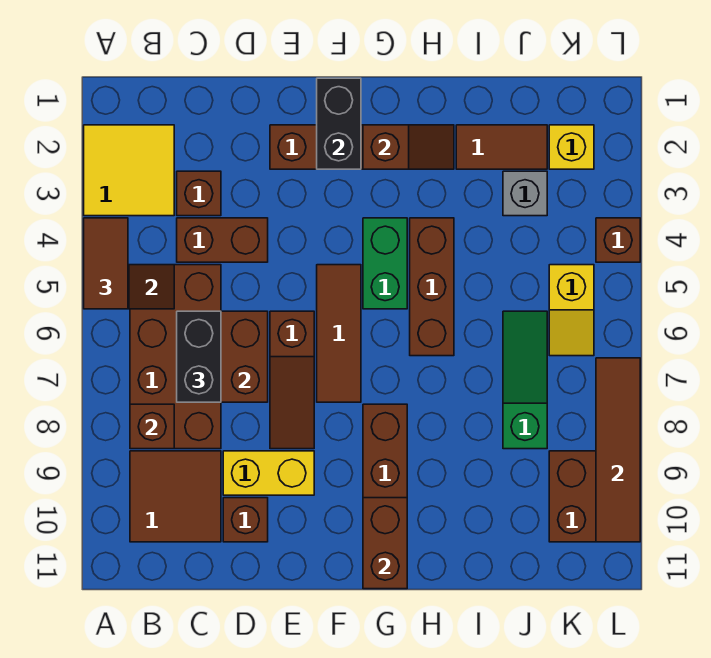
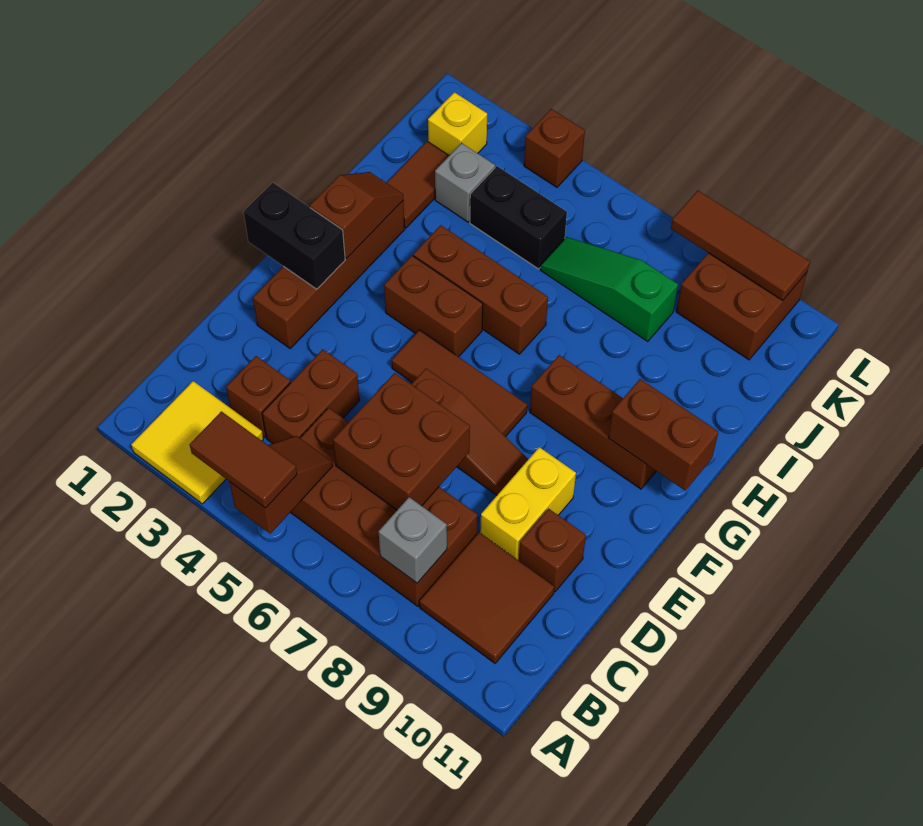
brown 1x1 brick [130,404,174,449] -> grey 1x1 brick [378,497,447,583]
black 1x2 brick [177,311,221,402] -> black 1x2 brick moved to [470,166,567,269]
green 1x2 brick [363,218,407,309] -> brown 1x2 brick [384,256,483,357]
yellow 1x2 slope [549,265,594,356] -> none
brown 1x4 tile [596,358,640,542] -> brown 1x3 tile [671,191,810,301]

